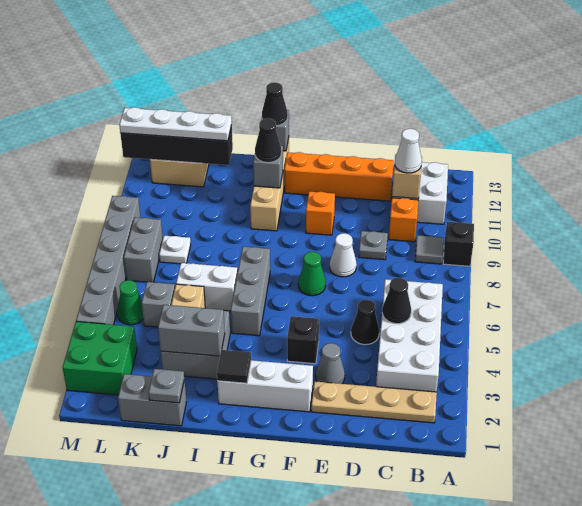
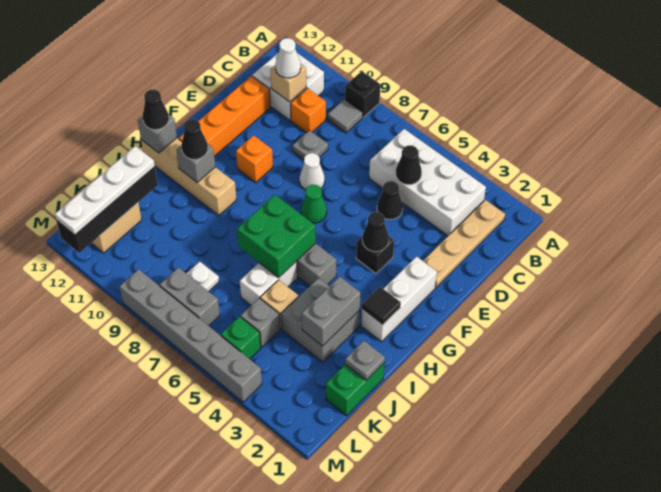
grey 1x1 cone [316,343,345,384] -> none
none -> black 1x1 cone [362,212,389,252]
grey 1x2 brick [118,374,186,426] -> green 1x2 brick [326,363,384,416]
green 2x2 brick [63,321,137,395] -> green 2x2 brick moved to [237,195,316,278]
green 1x1 cone [117,280,143,325] -> green 1x1 brick [221,316,261,359]

